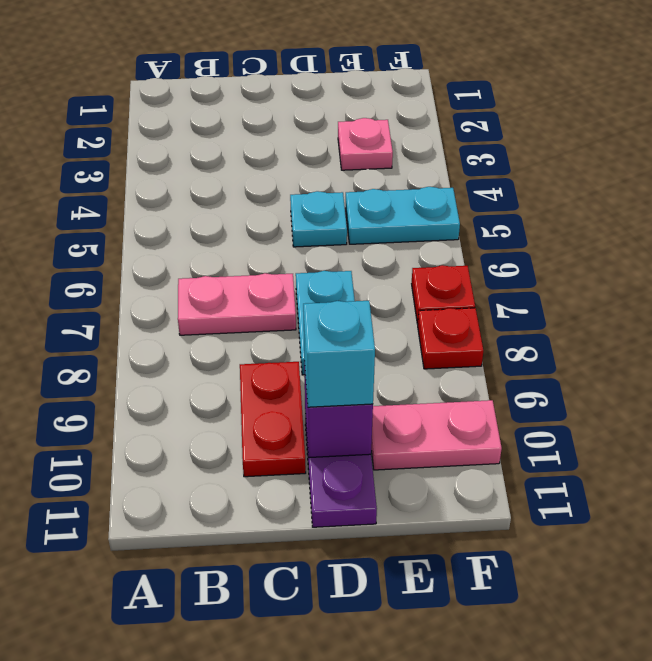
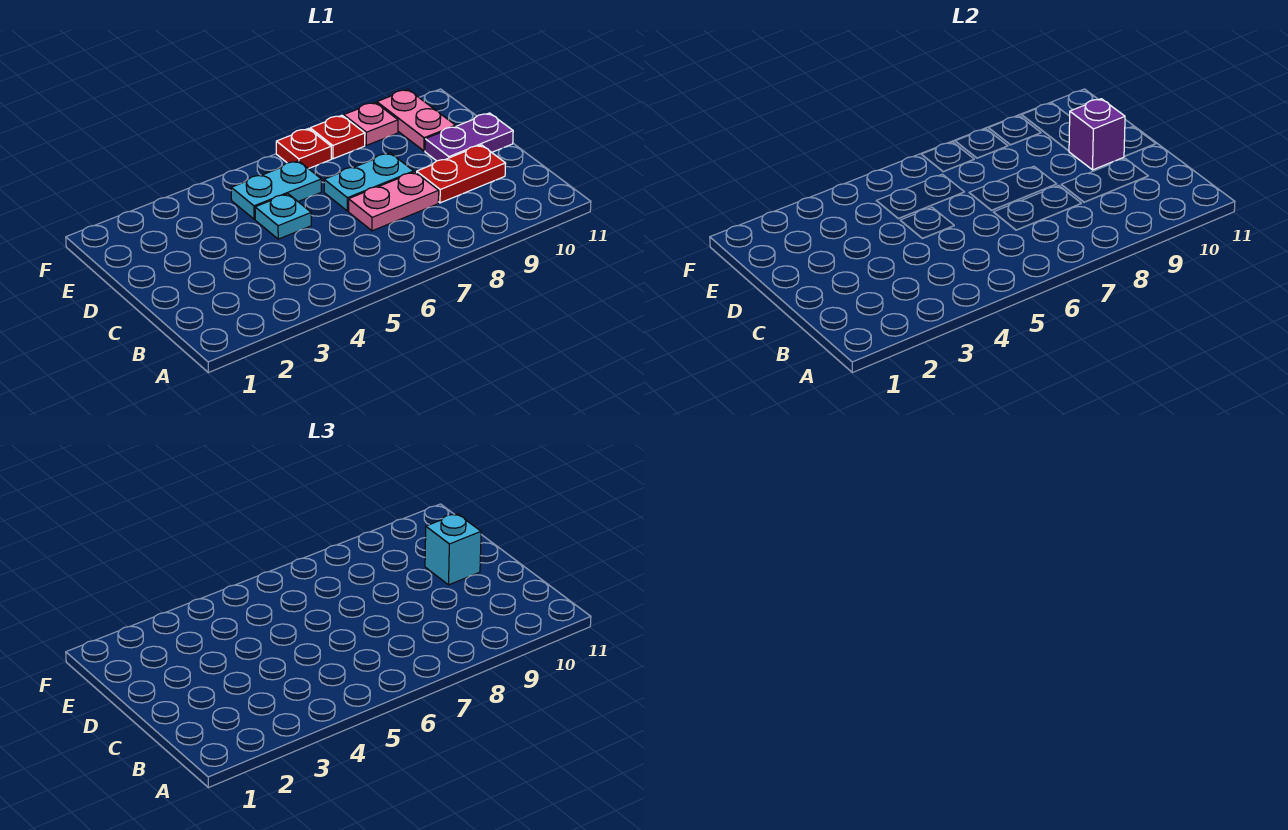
pink 1x2 plate [178,273,296,335] -> pink 1x2 plate turned to [349,172,439,231]
pink 1x1 plate [338,118,393,170] -> pink 1x1 plate moved to [344,102,398,145]
cyan 1x2 plate [346,187,460,244] -> cyan 1x2 plate turned to [231,161,321,219]

